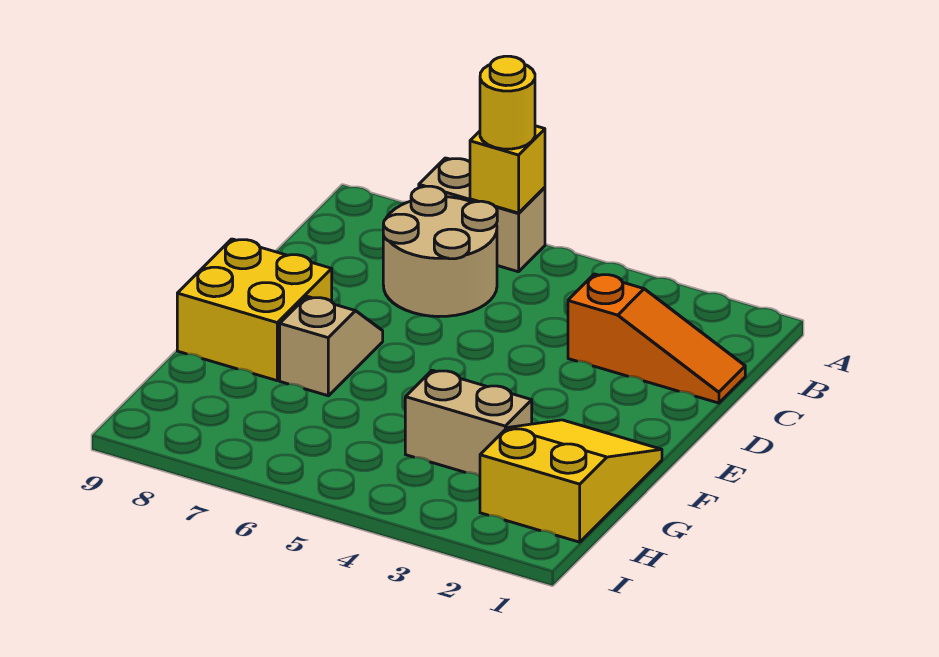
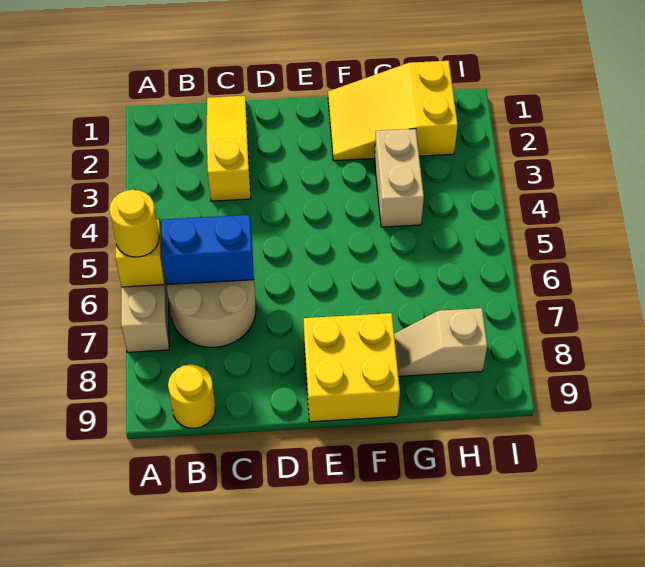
none -> blue 1x2 brick [161,215,254,285]
none -> yellow 1x1 round brick [168,365,216,428]
orange 1x3 slope [568,274,745,403] -> yellow 1x3 slope [207,96,251,201]
tan 1x2 slope [280,296,383,396] -> tan 1x2 slope moved to [394,308,487,376]

